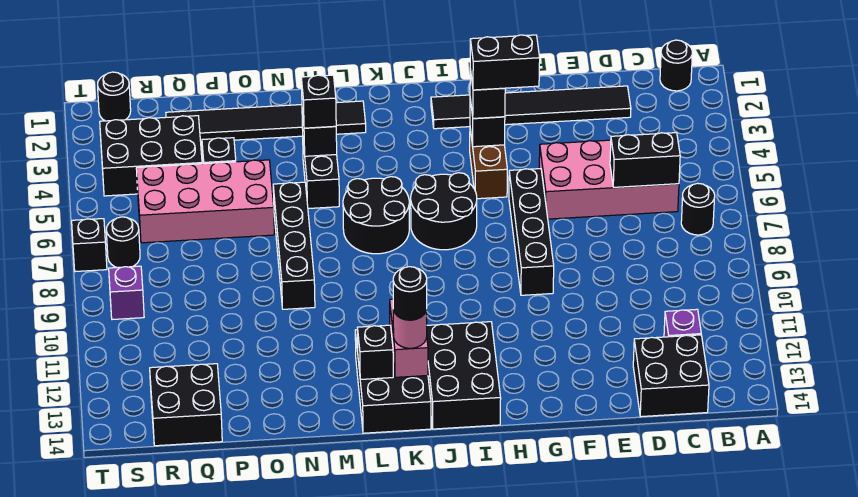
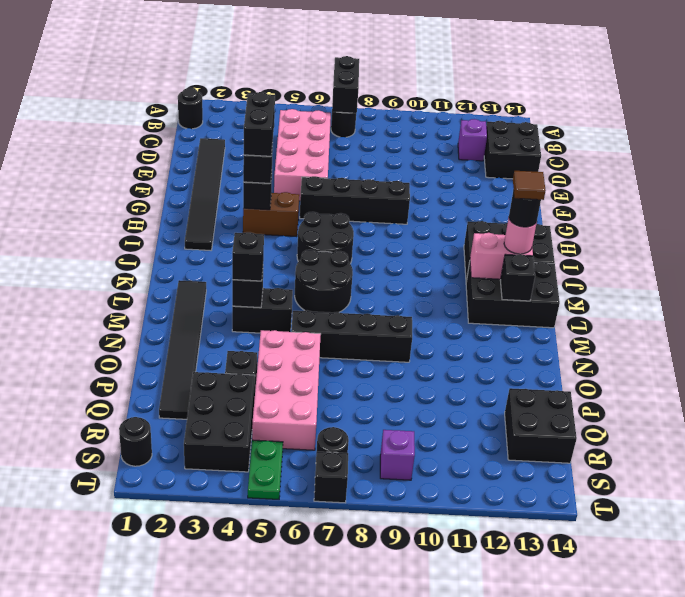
black 1x2 brick [610,133,680,187] -> black 1x2 brick moved to [332,56,359,113]
none -> brown 1x1 tile [513,171,546,200]
none -> green 1x2 plate [248,440,283,499]

